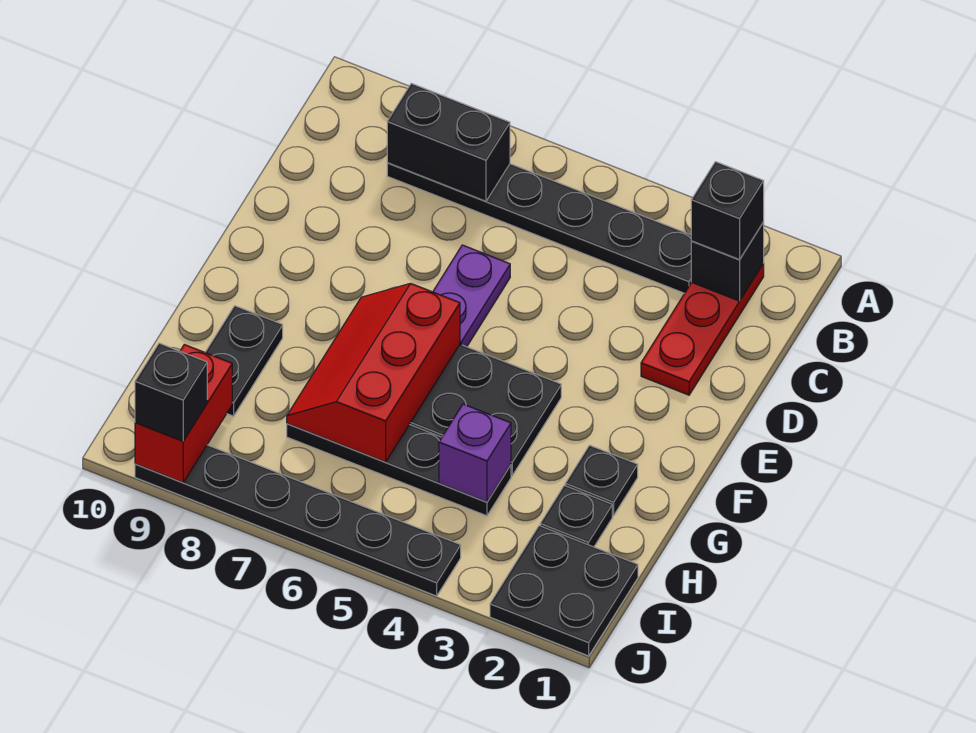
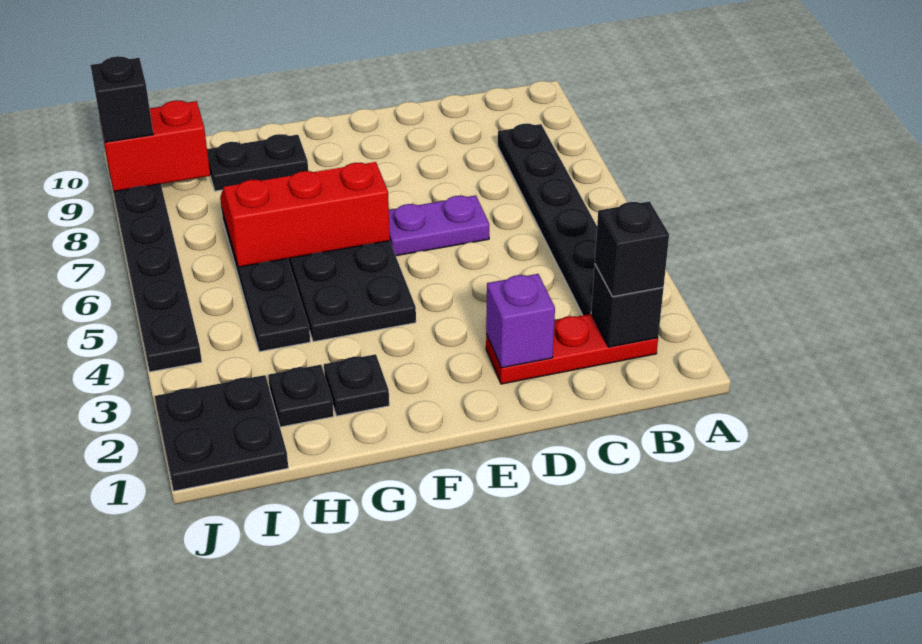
black 1x2 brick [387,83,510,201] -> none
purple 1x1 brick [439,404,511,502] -> purple 1x1 brick moved to [486,274,555,368]

